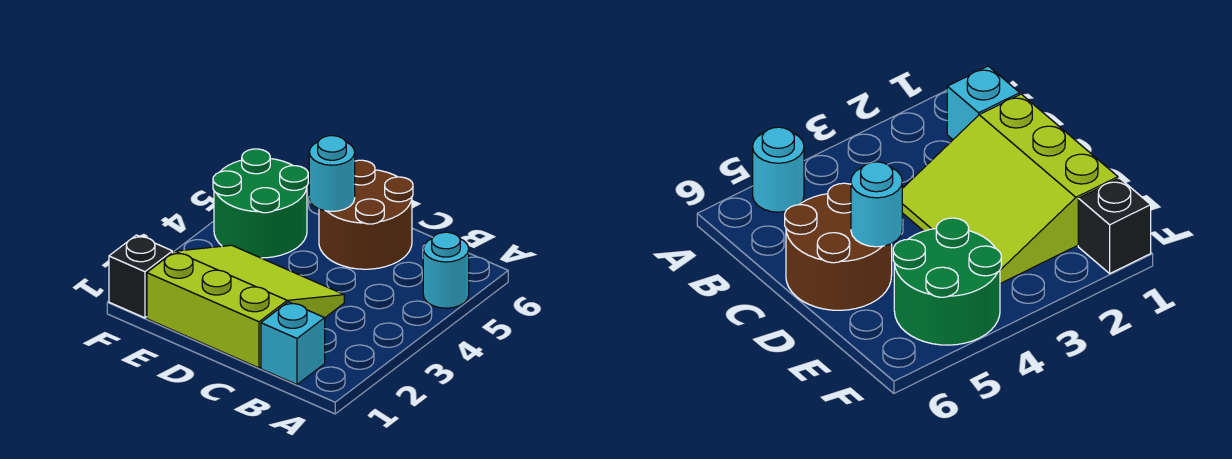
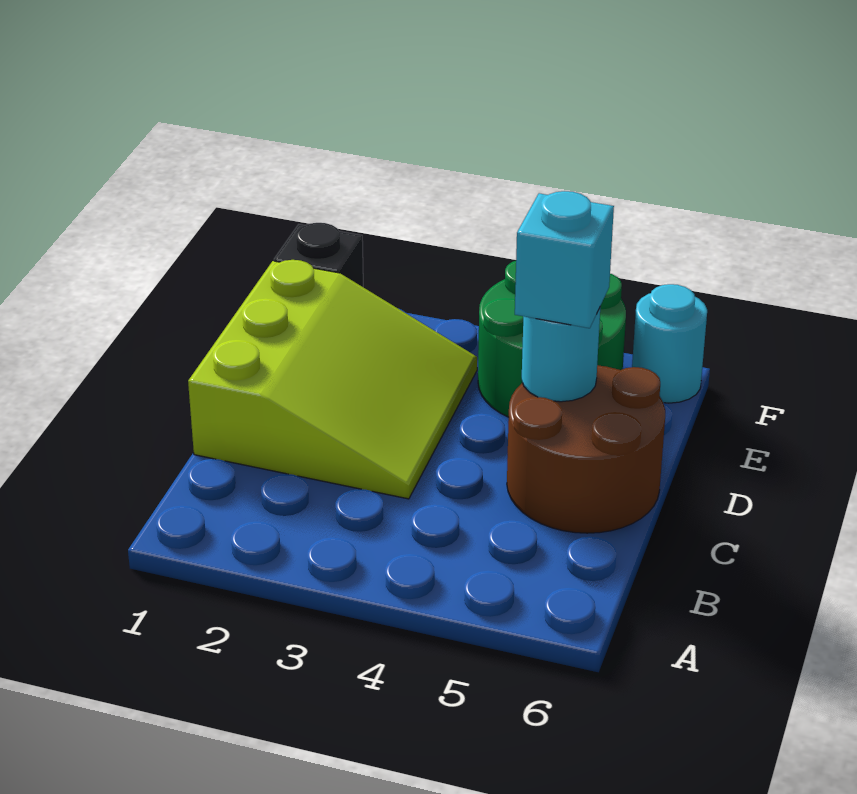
cyan 1x1 round brick [423,232,469,308] -> cyan 1x1 round brick moved to [632,284,707,403]
cyan 1x1 brick [261,302,325,385] -> cyan 1x1 brick moved to [515,191,614,328]

